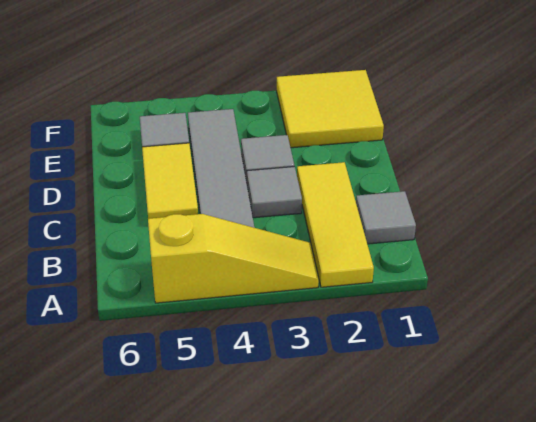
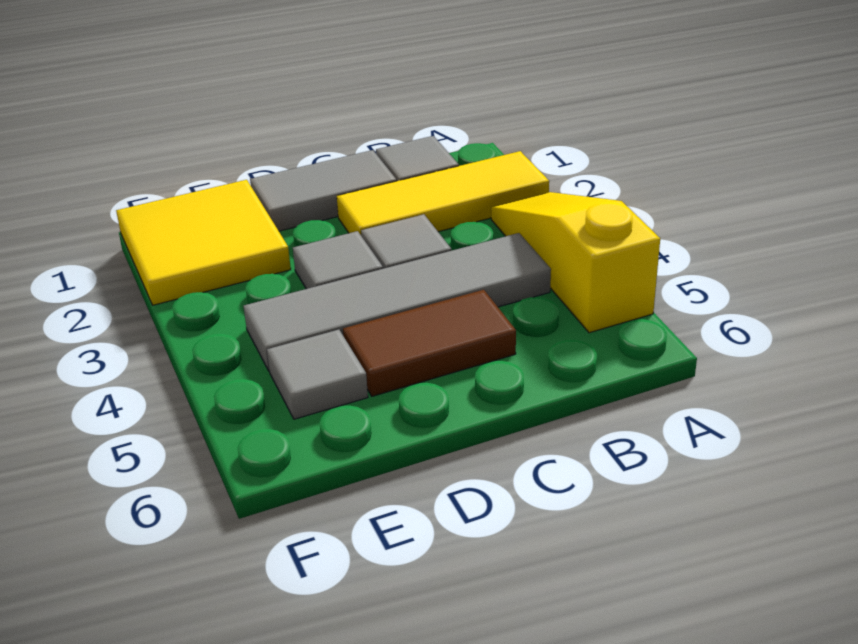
none -> grey 1x2 tile [250,150,396,231]
yellow 1x2 tile [142,143,198,219] -> brown 1x2 tile [343,290,516,396]

